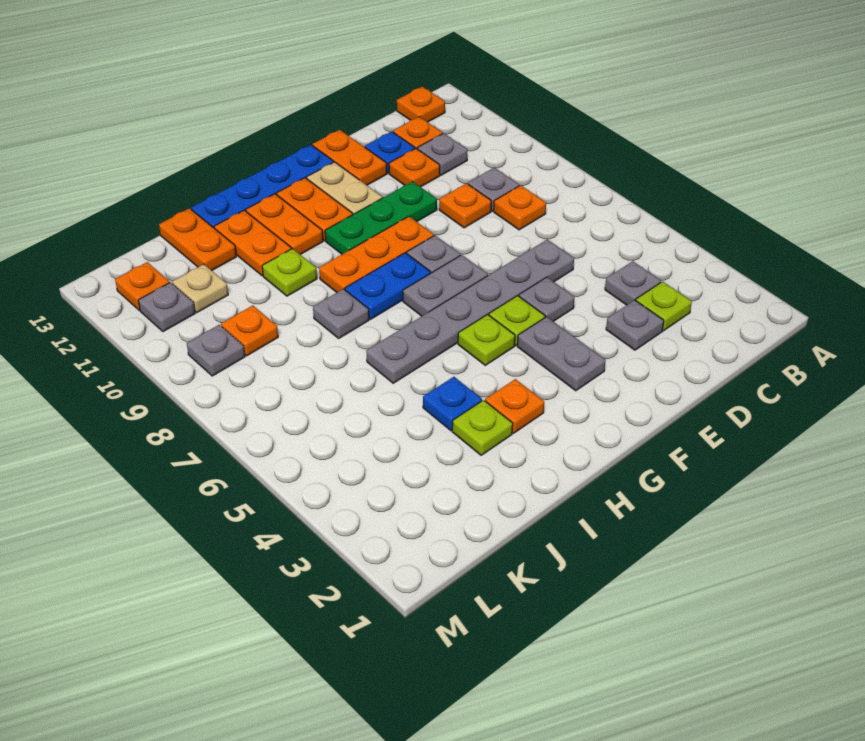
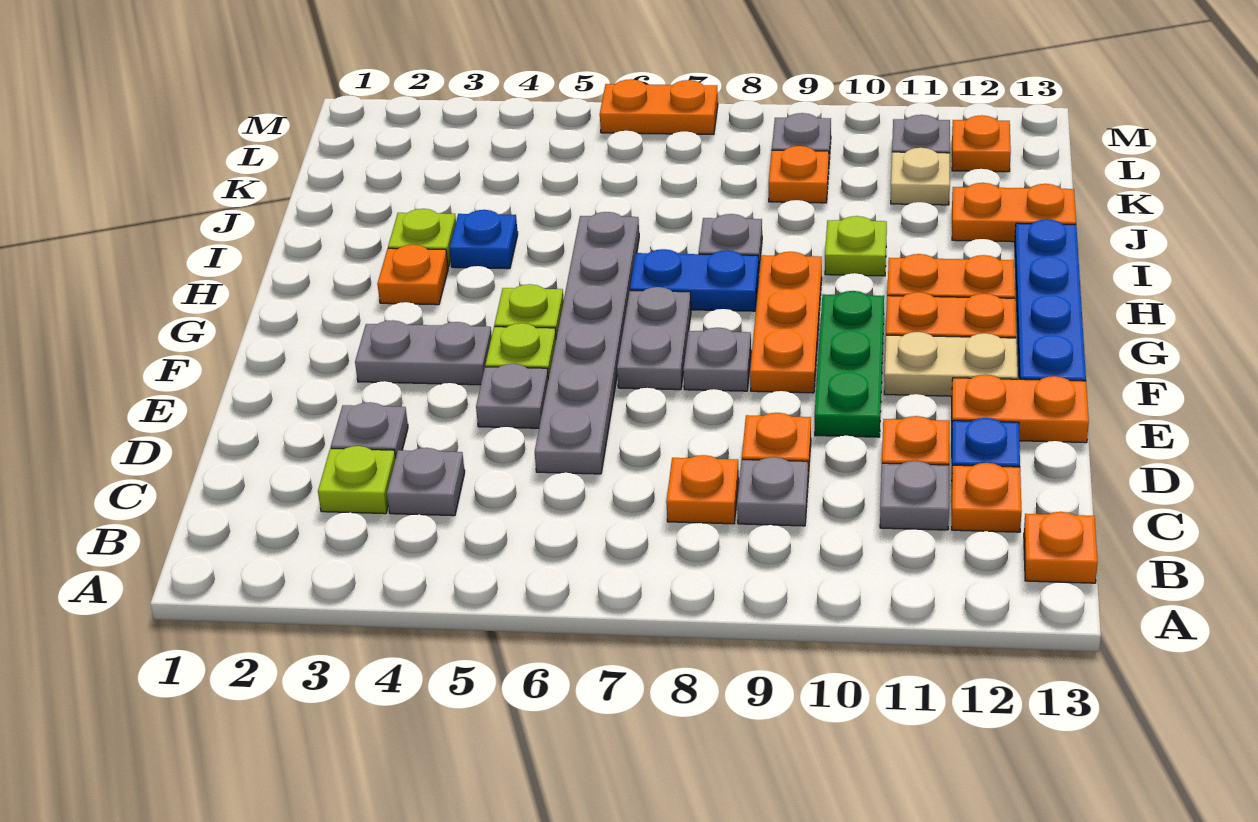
blue 1x2 plate [345,253,431,319] -> blue 1x2 plate turned to [630,249,759,311]
orange 1x2 plate [214,210,291,276] -> orange 1x2 plate moved to [600,79,718,135]

